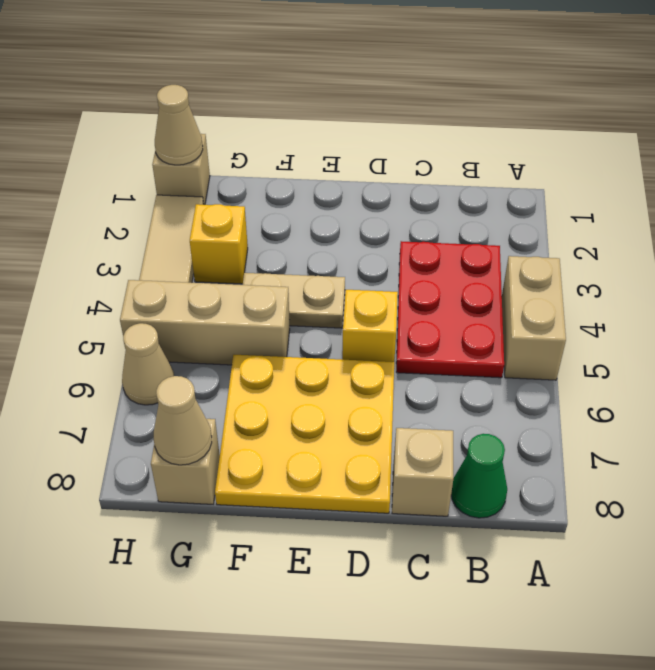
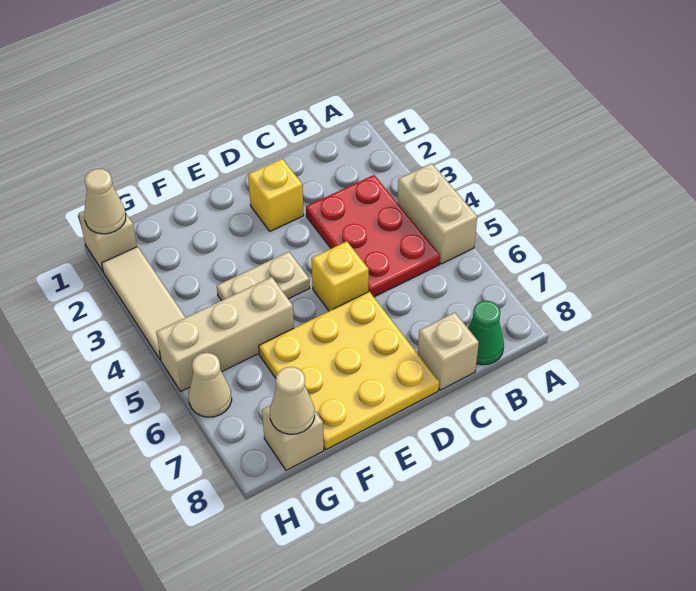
yellow 1x1 brick [190,204,248,284] -> yellow 1x1 brick moved to [248,159,304,231]

